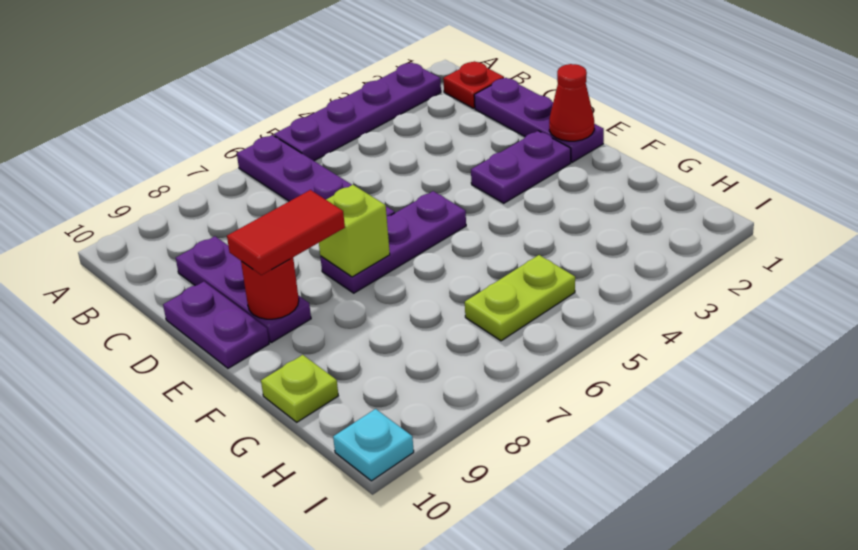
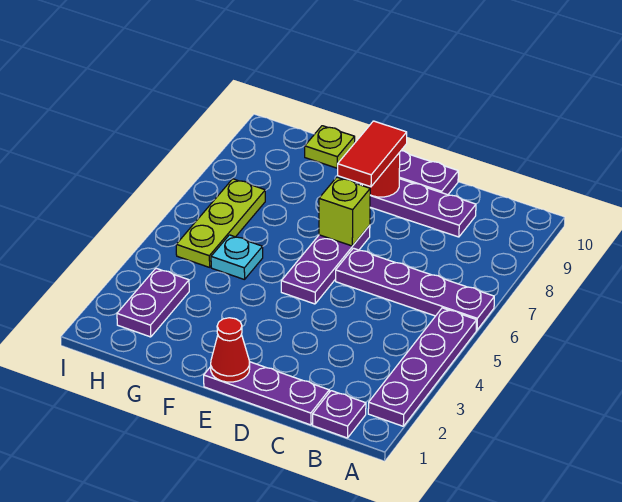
red 1x1 plate [443,61,504,108] -> purple 1x1 plate [313,391,366,438]
purple 1x2 plate [471,131,571,203] -> purple 1x2 plate moved to [117,268,189,337]
lime 1x2 plate [465,255,575,341] -> lime 1x3 plate [176,179,265,267]
cyan 1x1 plate [333,409,414,481] -> cyan 1x1 plate moved to [211,235,263,280]

